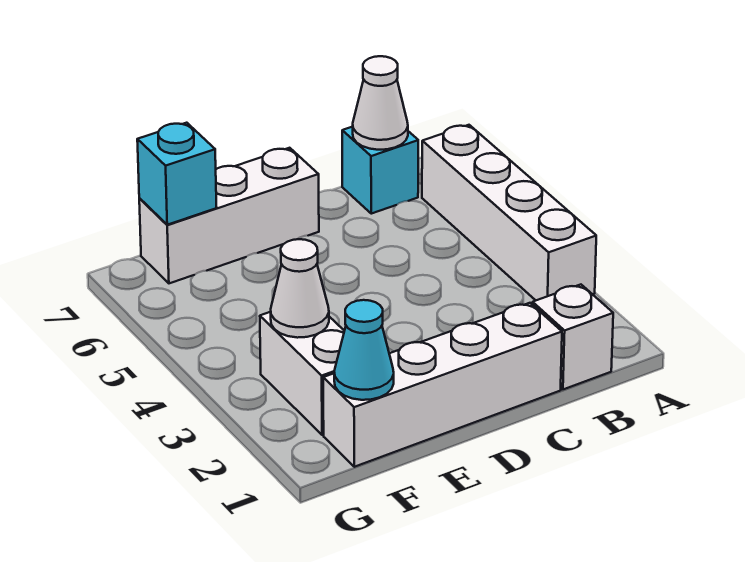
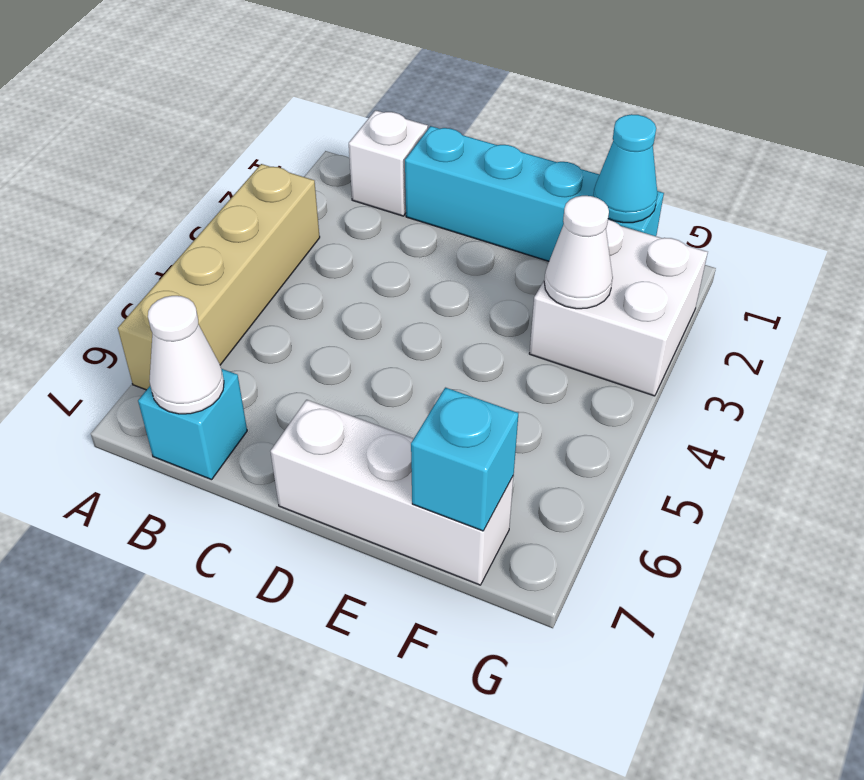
white 1x4 brick [422,125,596,300] -> tan 1x4 brick [118,164,320,390]
white 1x4 brick [323,303,562,467] -> cyan 1x4 brick [405,126,664,261]
white 1x2 brick [260,312,344,435] -> white 2x2 brick [529,220,708,396]

